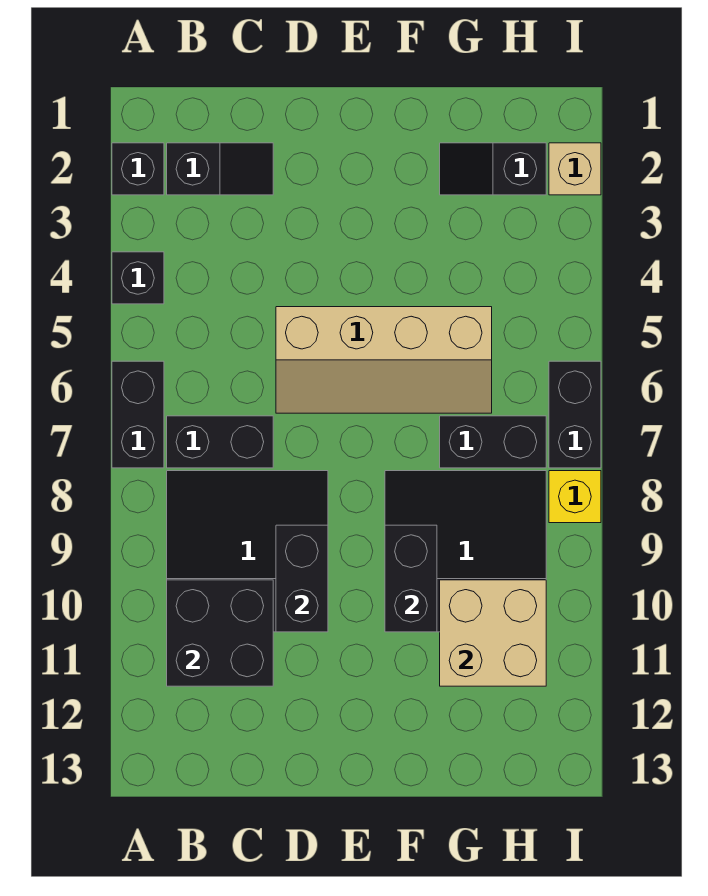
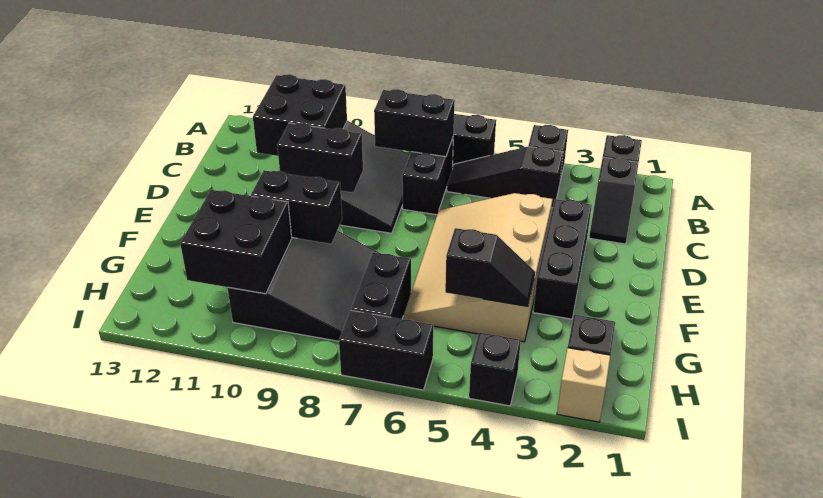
none -> black 1x3 slope [447,147,563,208]
none -> black 1x2 brick [374,89,455,157]
none -> black 1x3 brick [533,199,592,319]
tan 2x4 slope [276,307,492,413] -> tan 3x4 slope [404,193,553,342]
none -> black 1x2 slope [445,228,535,306]
tan 2x2 brick [440,580,546,686] -> black 2x2 brick [180,190,292,294]
none -> black 1x1 brick [469,333,521,406]
yellow 1x1 brick [549,471,601,523] -> none

